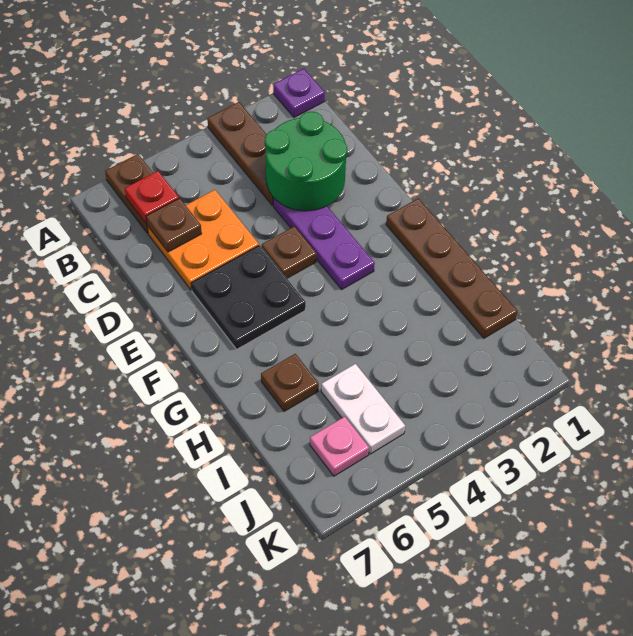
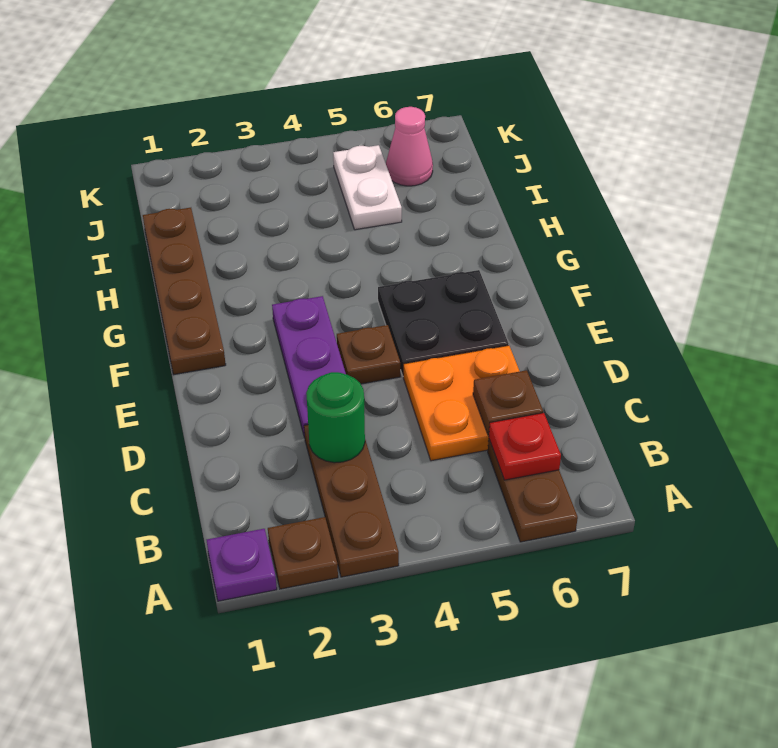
green 2x2 round brick [265,112,347,211] -> green 1x1 round brick [306,372,365,463]
brown 1x1 plate [261,354,319,411] -> brown 1x1 plate moved to [268,517,338,589]
pink 1x1 plate [310,417,369,476] -> pink 1x1 cone [386,107,433,186]

